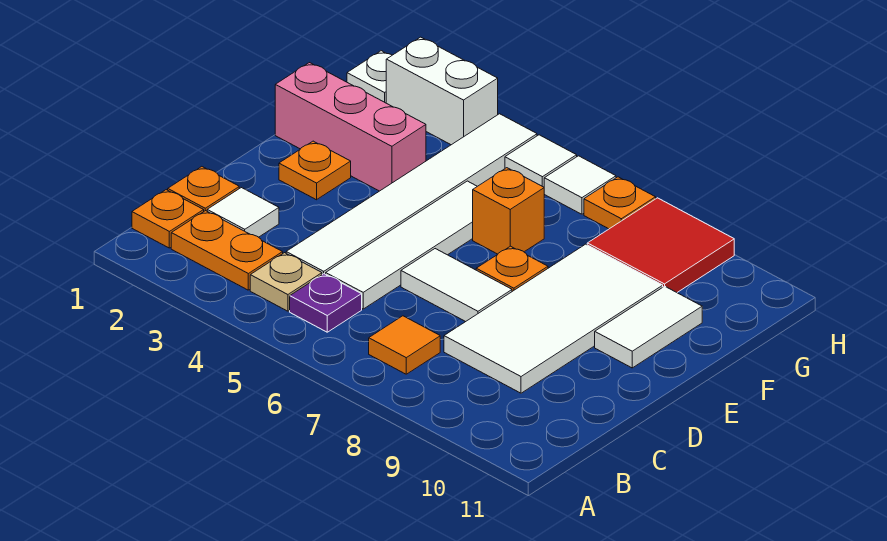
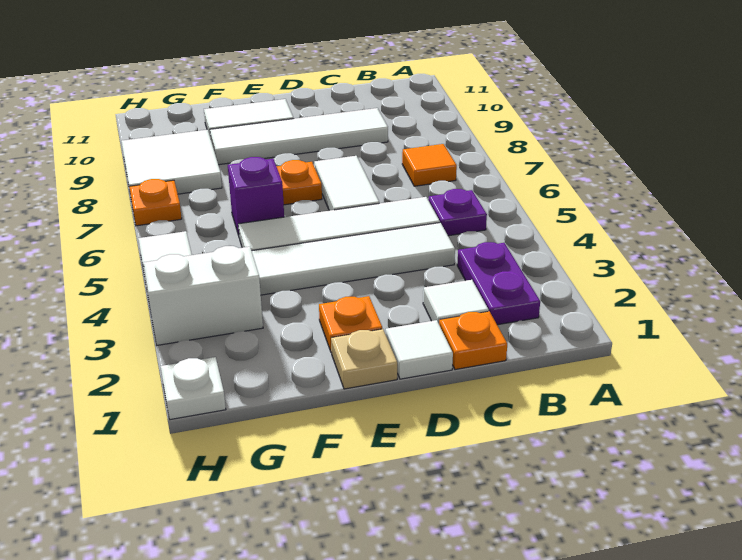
orange 1x1 plate [132,190,204,248] -> none
orange 1x2 plate [171,211,283,290] -> purple 1x2 plate [457,242,540,325]
tan 1x1 plate [250,253,322,311] -> tan 1x1 plate moved to [331,329,397,389]
white 2x4 tile [444,244,663,393] -> white 1x4 tile [210,108,388,165]
pink 1x3 brick [275,63,426,191] -> none
orange 1x1 brick [473,168,544,254] -> purple 1x1 brick [228,157,284,236]
red 2x2 tile [587,198,734,292] -> white 2x2 tile [121,130,222,194]
white 1x2 brick [386,37,498,145] -> white 1x2 brick turned to [144,246,263,345]
white 1x1 tile [544,156,616,214] -> white 1x1 tile moved to [386,320,453,379]

